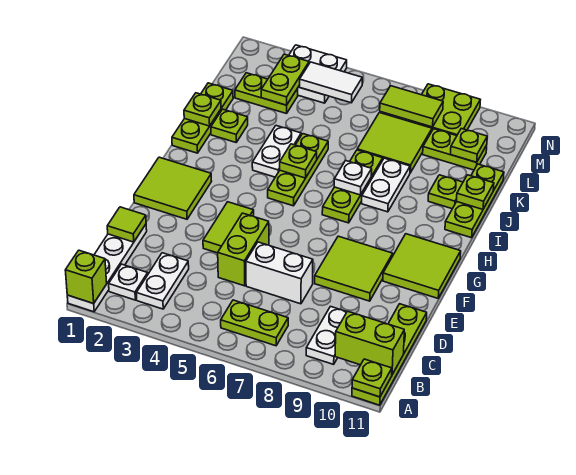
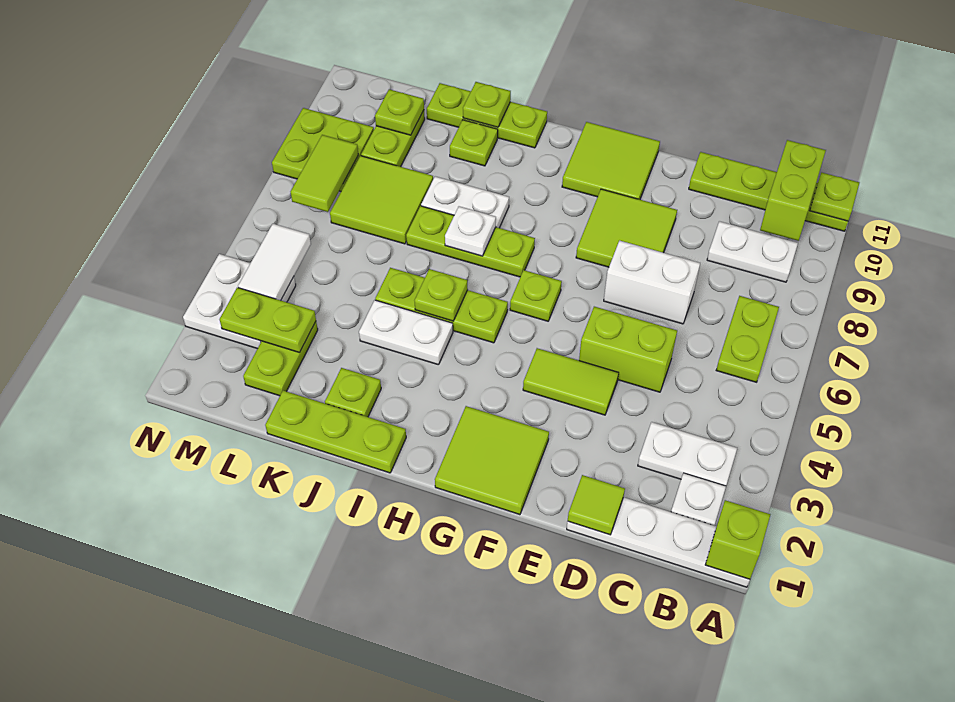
white 1x2 brick [246,242,313,304] -> white 1x2 brick turned to [604,241,700,324]
lime 1x1 plate [184,93,221,126] -> lime 1x1 plate moved to [510,270,562,321]

